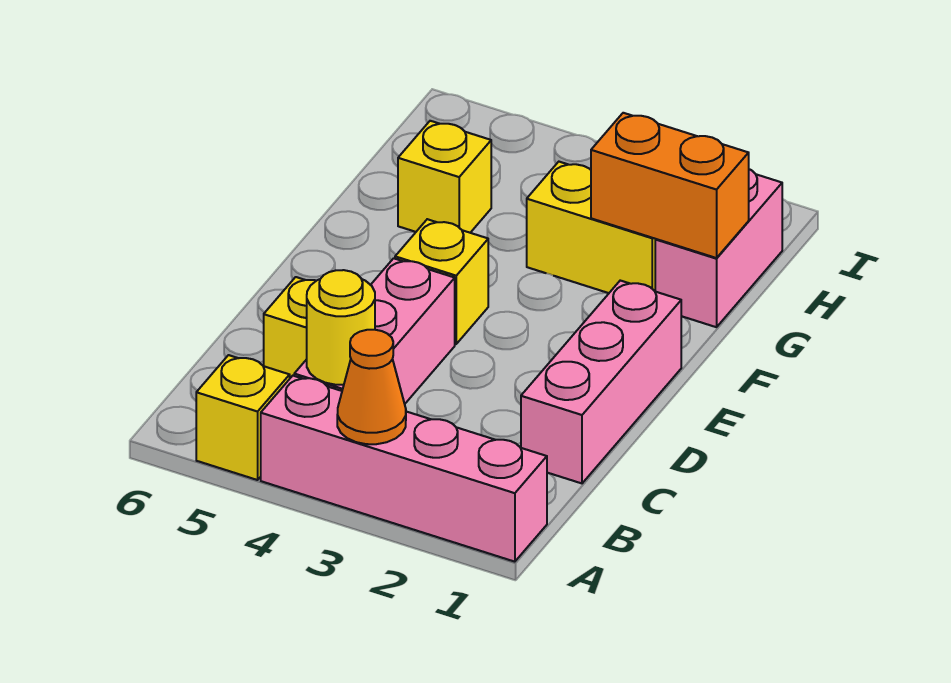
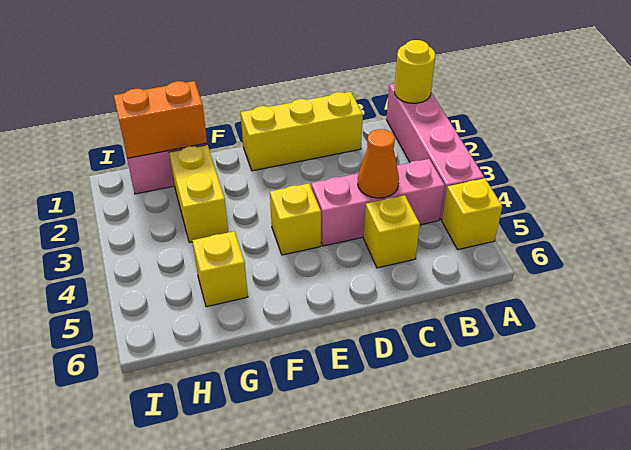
orange 1x1 cone [337,330,406,444] -> orange 1x1 cone moved to [358,129,399,198]
yellow 1x1 round brick [307,270,375,385] -> yellow 1x1 round brick moved to [394,40,436,103]
pink 1x3 brick [521,281,681,483] -> yellow 1x3 brick [241,92,363,171]
orange 1x2 brick [591,113,749,258] -> orange 1x2 brick turned to [114,81,207,159]

